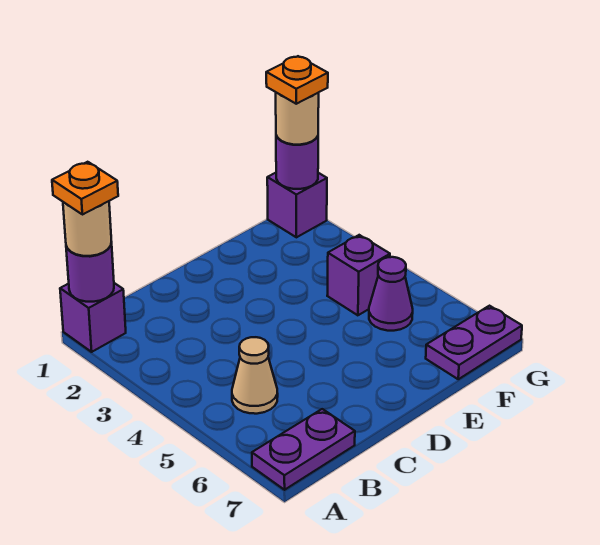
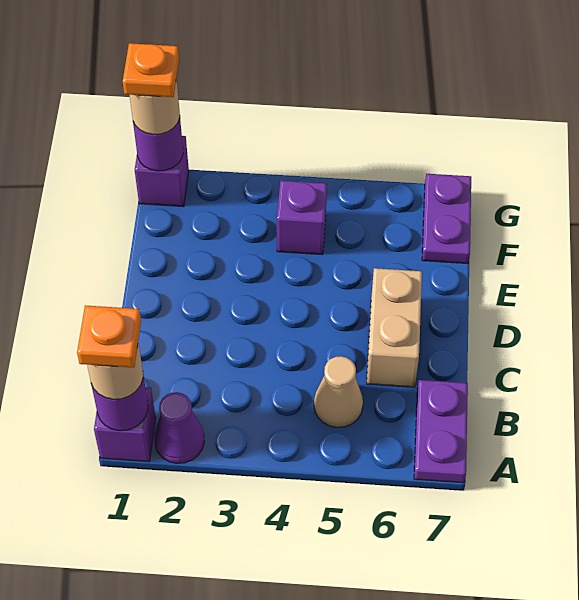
none -> tan 1x2 brick [367,268,422,387]
purple 1x1 cone [369,257,413,331] -> purple 1x1 cone moved to [154,392,204,463]

